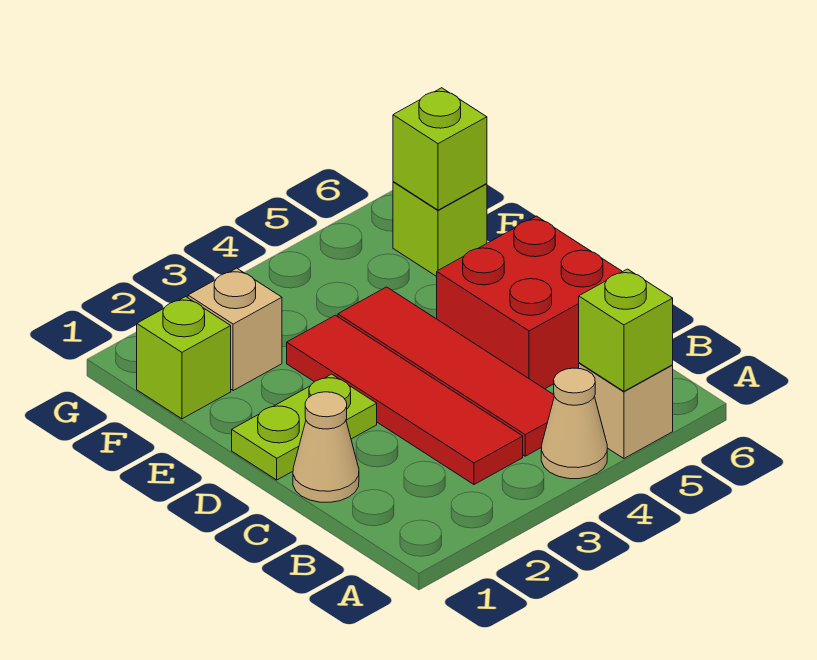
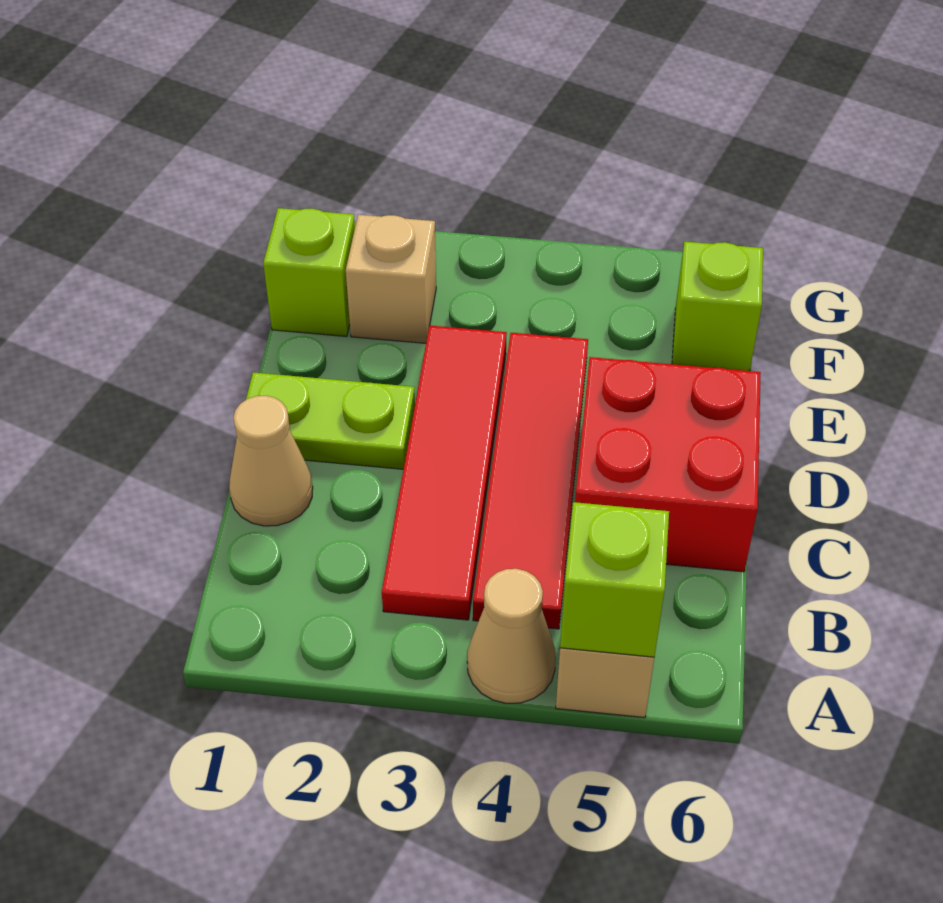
lime 1x1 brick [393,88,487,210] -> none

